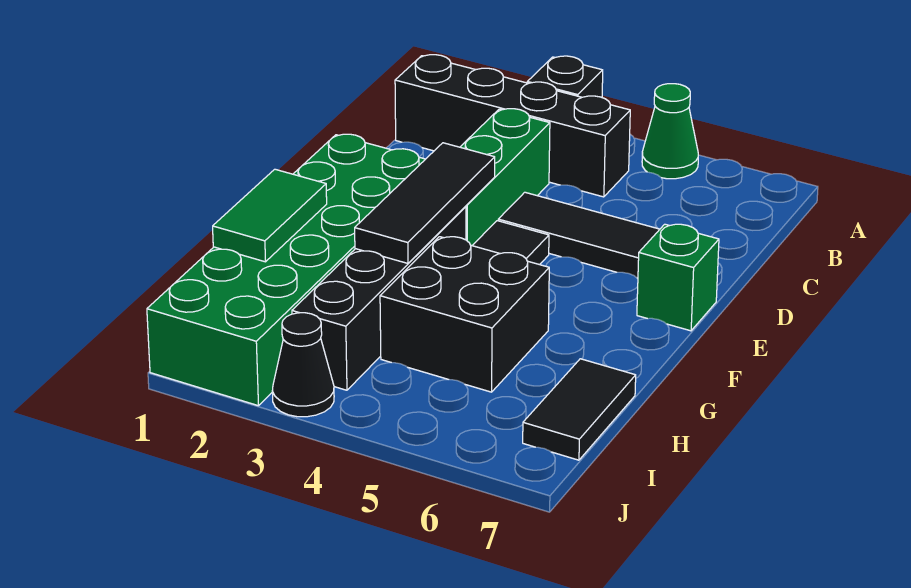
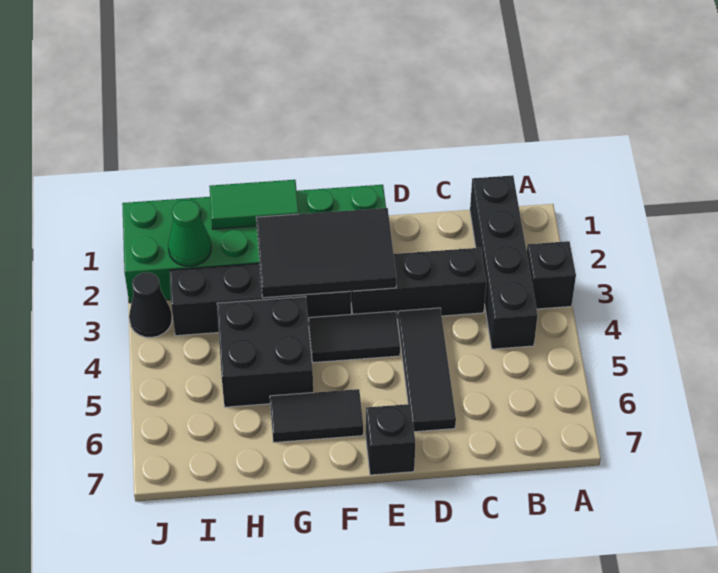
green 1x1 cone [642,84,698,179] -> green 1x1 cone moved to [168,200,211,266]
green 1x3 brick [461,109,550,246] -> black 1x3 brick [351,248,486,319]
black 1x3 tile [355,143,495,263] -> black 2x3 tile [256,208,396,298]
green 1x1 brick [637,224,719,331] -> black 1x1 brick [366,404,415,475]
black 1x2 tile [523,359,636,460] -> black 1x2 tile moved to [270,389,363,442]

